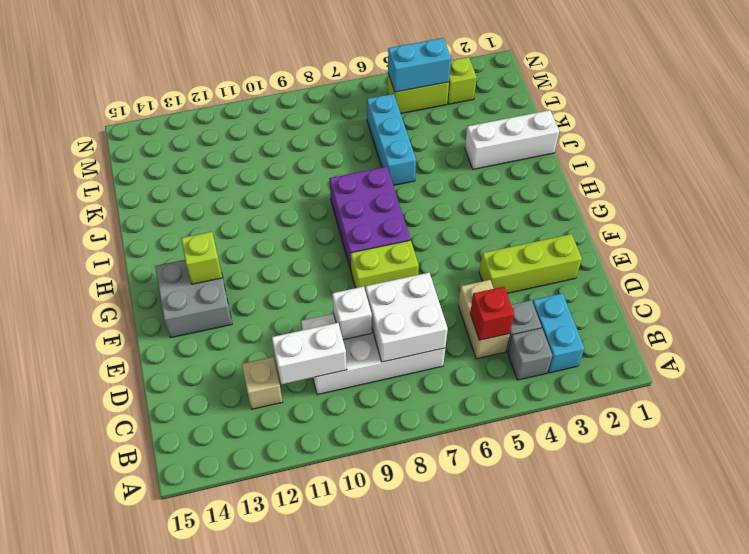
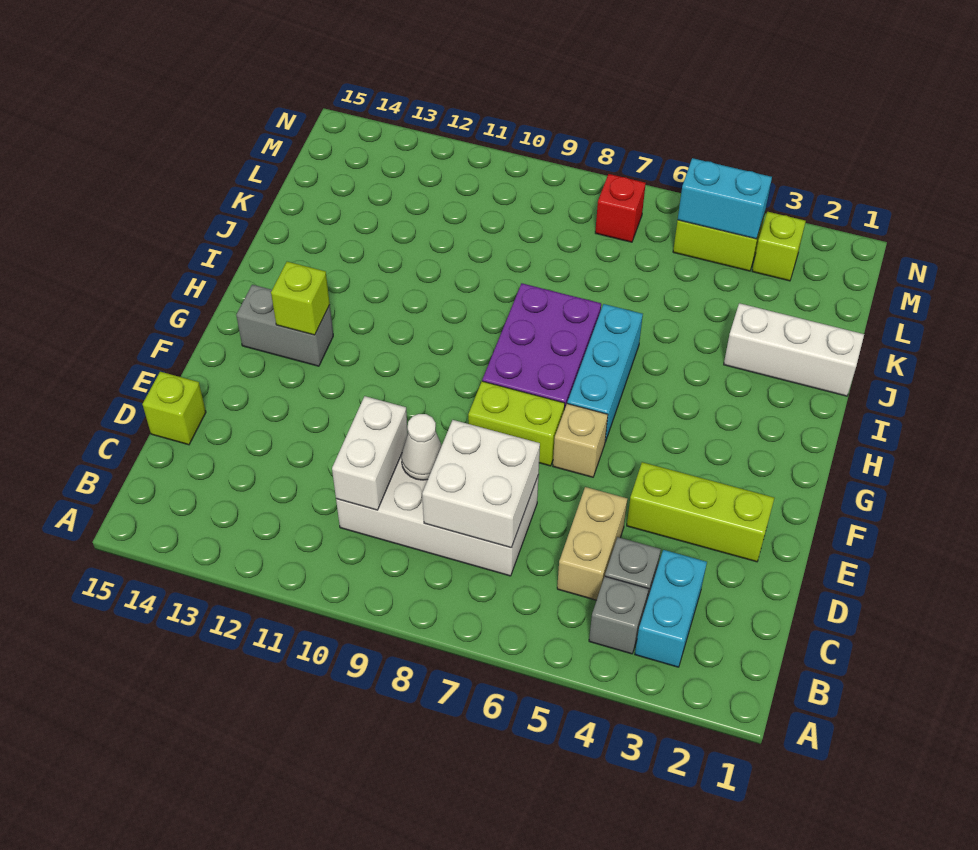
red 1x1 brick [470,287,514,340] -> red 1x1 brick moved to [595,174,646,242]
white 1x2 brick [272,323,347,384] -> white 1x2 brick turned to [332,396,408,510]
tan 1x1 brick [242,357,283,409] -> tan 1x1 brick moved to [553,404,608,477]
white 1x1 brick [332,287,372,340] -> white 1x1 cone [401,414,442,480]
none -> lime 1x1 brick [142,372,206,445]
grey 2x2 brick [155,260,232,338] -> grey 1x2 brick [236,285,333,366]
cyan 1x3 brick [367,94,416,186] -> cyan 1x3 brick moved to [567,304,643,442]

